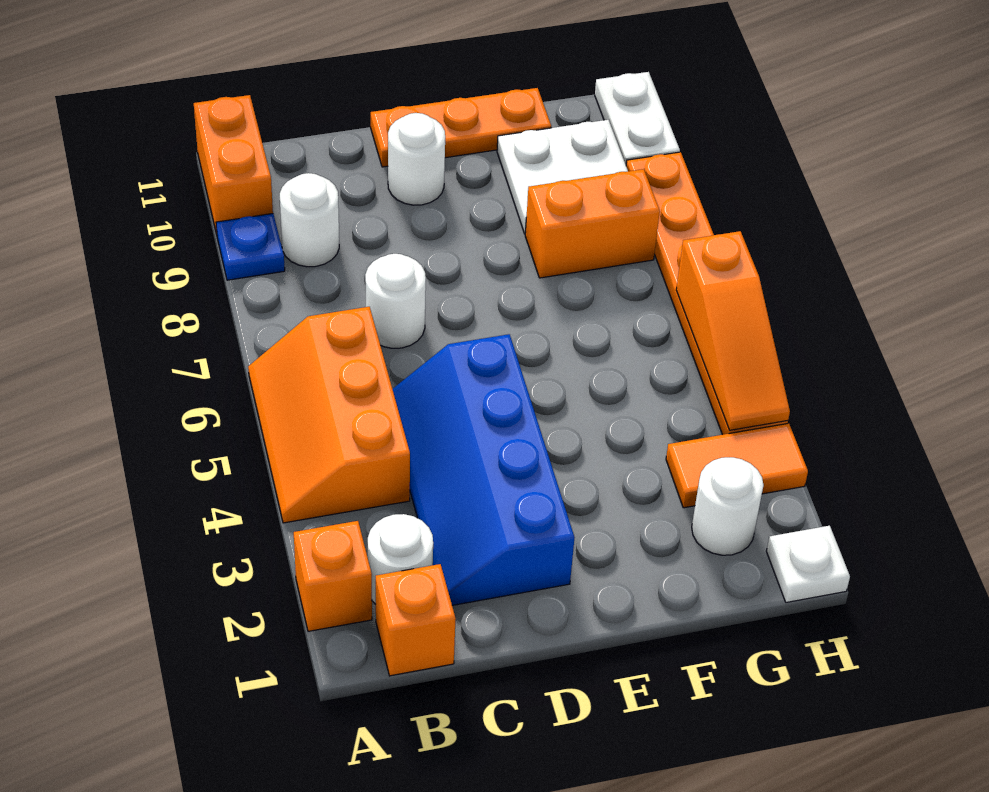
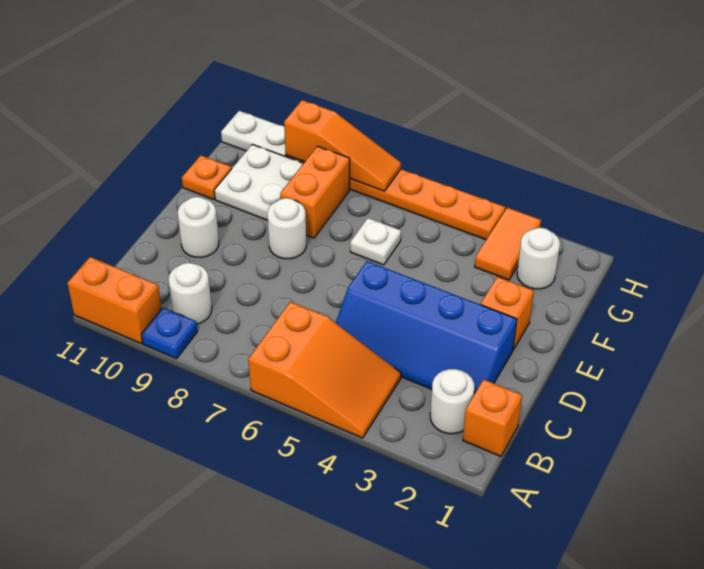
orange 1x1 brick [294,521,372,631] -> orange 1x1 brick moved to [481,277,534,349]
orange 2x3 slope [248,307,410,523] -> orange 2x3 slope turned to [248,302,401,438]
white 1x1 round brick [365,254,426,348] -> white 1x1 round brick moved to [267,198,306,259]
orange 1x3 plate [371,88,551,167] -> orange 1x1 plate [182,155,232,200]
white 1x1 plate [766,526,850,603] -> white 1x1 plate moved to [350,218,401,265]
orange 1x3 slope [676,231,790,430] -> orange 1x3 slope moved to [284,100,401,191]

